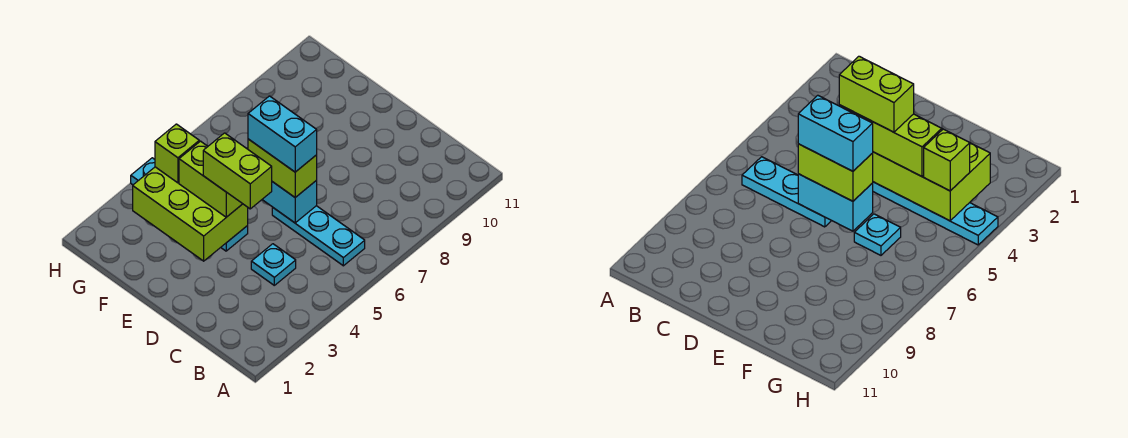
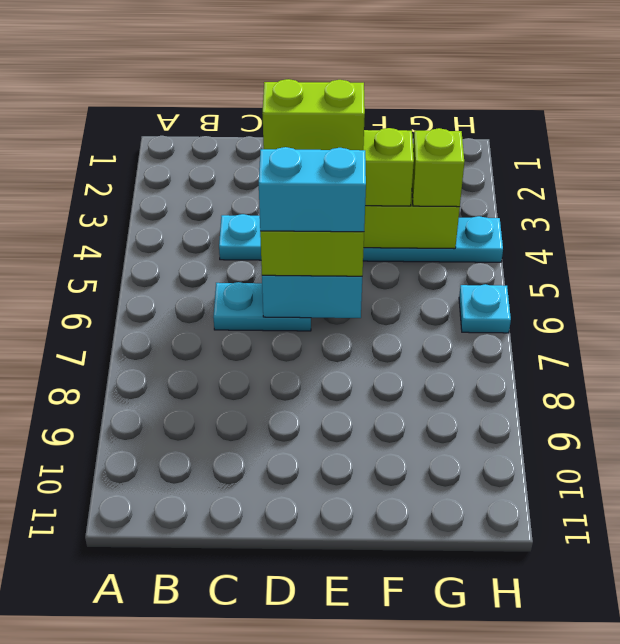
cyan 1x3 plate [272,206,365,266] -> cyan 1x2 plate [213,282,311,331]
cyan 1x1 plate [854,214,901,255] -> cyan 1x1 plate moved to [459,284,511,333]

